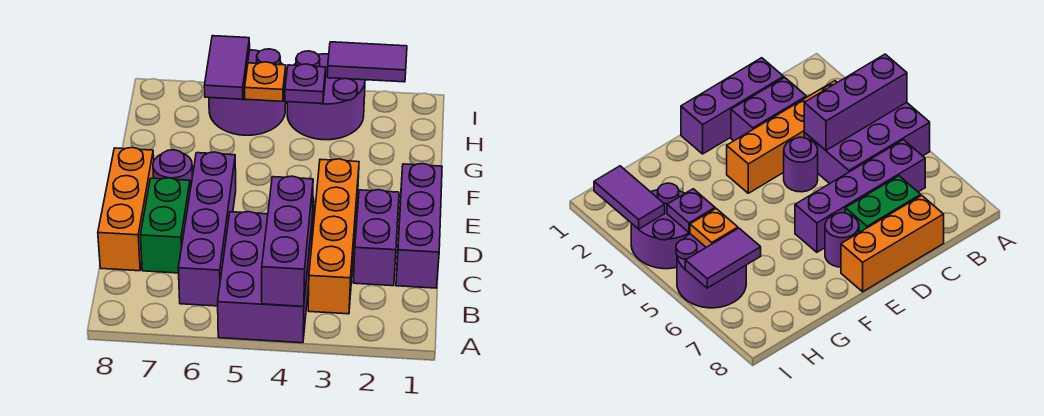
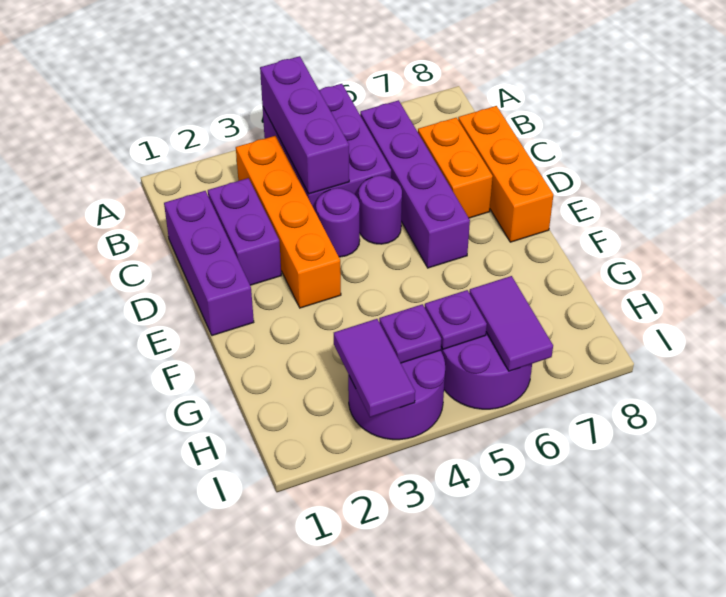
green 1x2 brick [140,178,190,273] -> orange 1x2 brick [418,118,493,218]
purple 1x1 round brick [153,150,193,189] -> purple 1x1 round brick moved to [359,175,402,244]
orange 1x1 plate [245,62,286,101] -> purple 1x1 plate [425,290,487,349]
purple 1x2 tile [327,42,407,82] -> purple 1x2 tile turned to [334,319,415,417]

